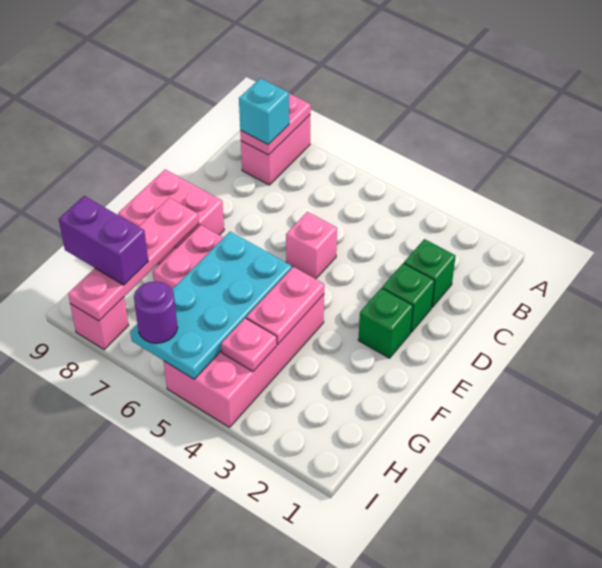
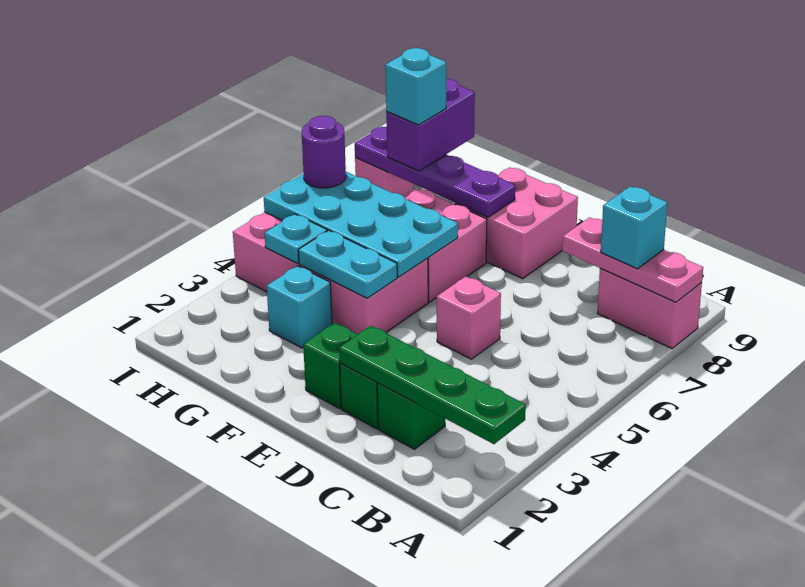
none -> green 1x4 plate [339,326,526,444]
pink 1x2 plate [240,93,311,155] -> pink 1x3 plate [562,217,703,302]
pink 1x2 plate [246,267,324,344] -> cyan 1x2 plate [298,230,397,298]
pink 1x4 plate [68,198,199,321] -> purple 1x4 plate [355,127,515,217]
none -> cyan 1x1 brick [267,266,332,348]
pink 1x1 plate [221,318,277,371] -> cyan 1x1 plate [265,214,327,263]
none -> cyan 1x1 brick [385,48,446,125]

